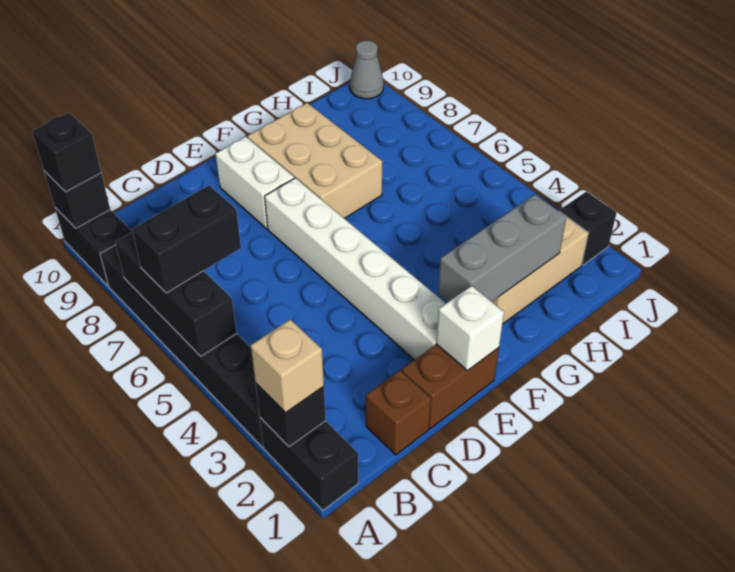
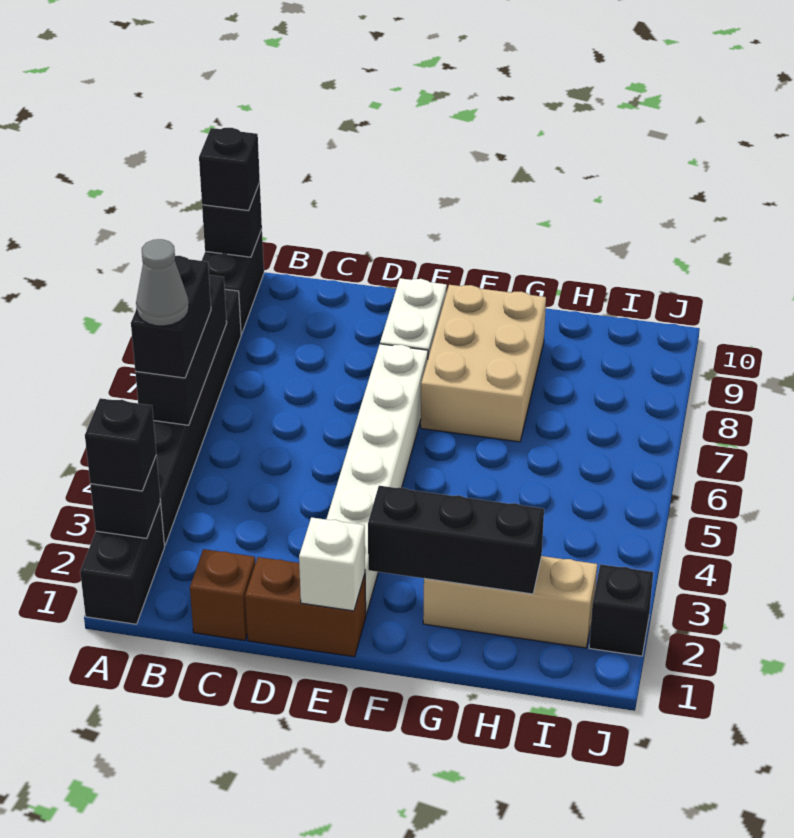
tan 1x1 brick [251,319,324,413] -> black 1x1 brick [85,398,156,491]
black 1x2 brick [132,185,241,293] -> black 1x2 brick turned to [131,256,211,378]
grey 1x3 brick [438,194,566,302] -> black 1x3 brick [368,486,544,594]
grey 1x1 cone [350,41,384,99] -> grey 1x1 cone moved to [136,239,189,326]

